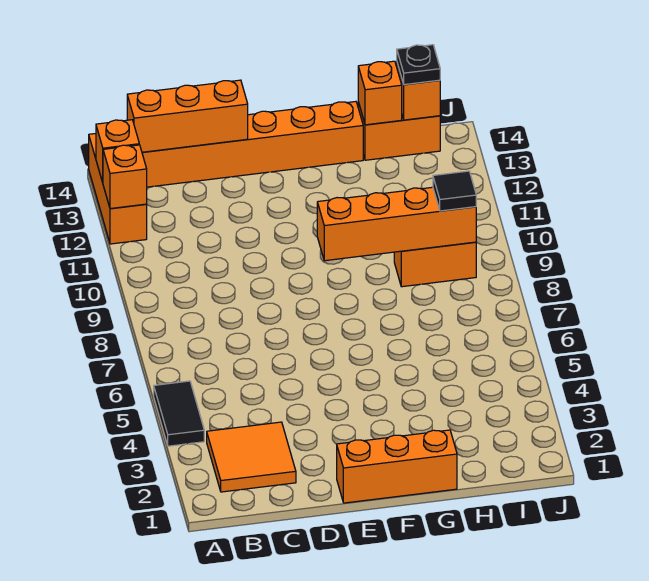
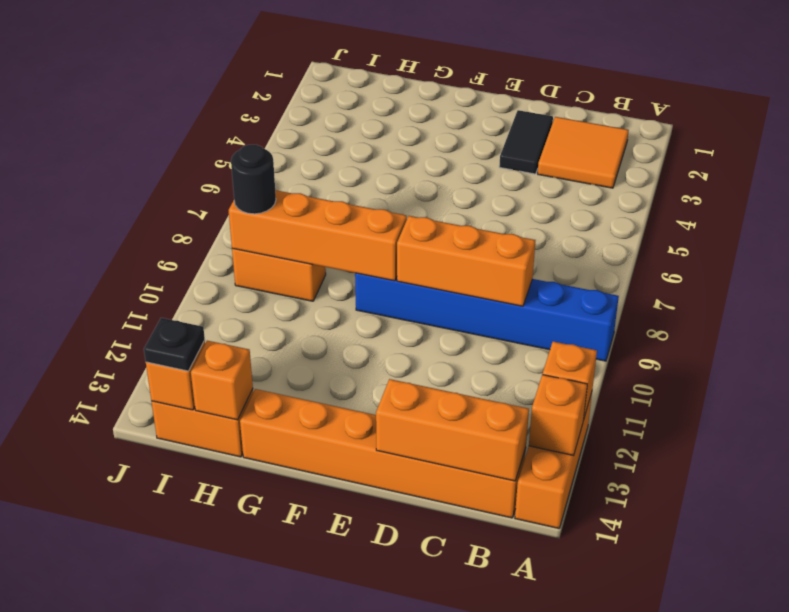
black 1x2 tile [154,381,204,446] -> black 1x2 tile moved to [499,110,553,174]
none -> blue 1x6 brick [355,273,619,361]
orange 1x3 brick [337,430,457,503] -> orange 1x3 brick moved to [397,216,535,306]
black 1x1 tile [433,171,476,211] -> black 1x1 round brick [231,145,276,214]

